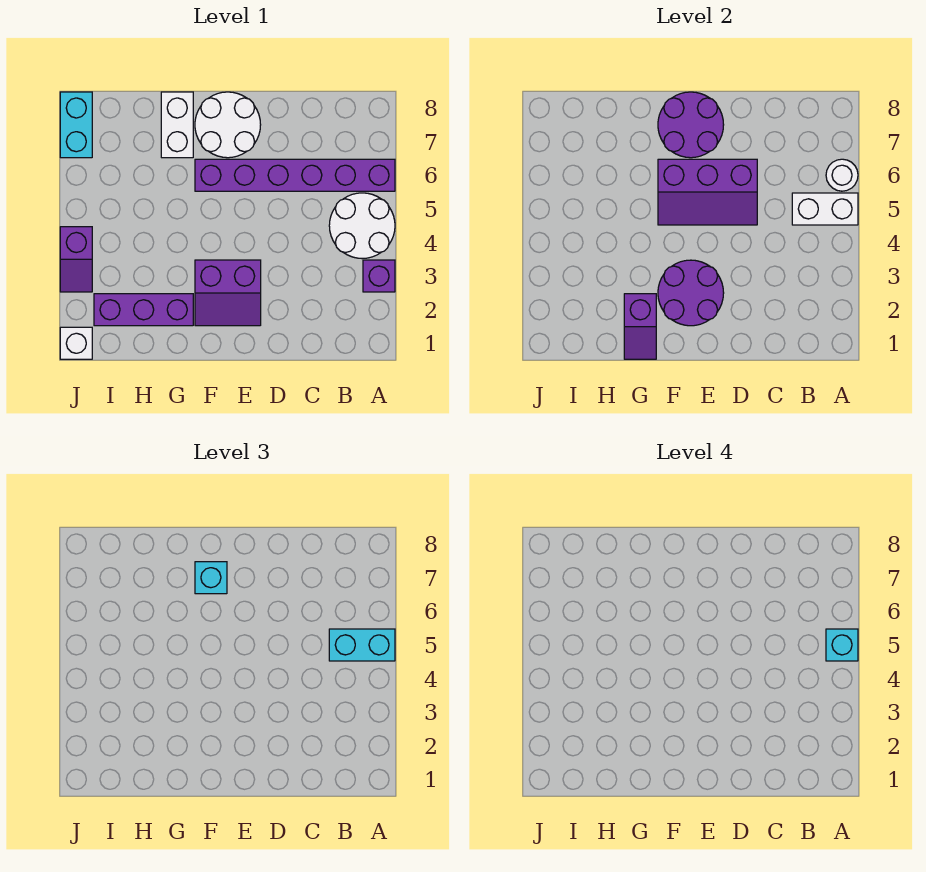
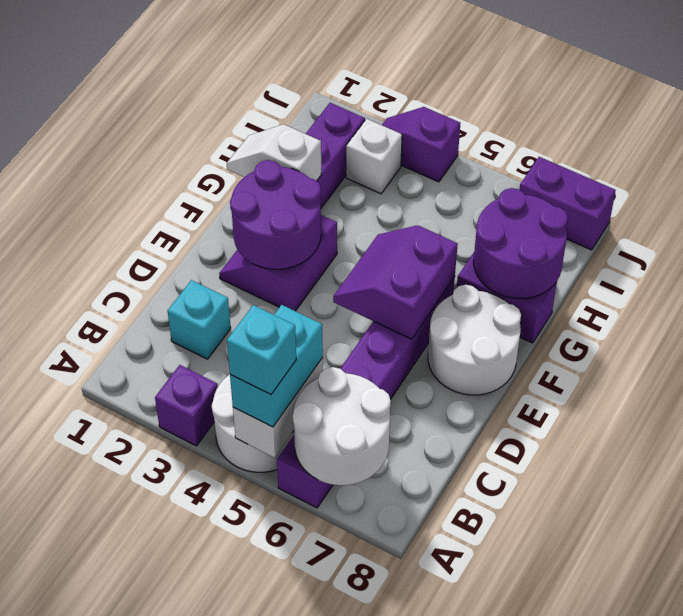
white 1x1 round brick [826,159,858,191] -> white 2x2 round brick [293,367,391,485]
purple 2x3 slope [658,159,757,225] -> purple 2x2 slope [333,225,458,339]
purple 2x2 round brick [658,92,724,158] -> purple 2x2 round brick moved to [474,188,568,299]
cyan 1x1 brick [195,562,227,594] -> cyan 1x1 brick moved to [168,280,231,359]
purple 1x2 slope [624,294,656,359] -> white 1x2 slope [227,124,321,181]
white 1x2 brick [161,92,193,158] -> purple 1x2 brick [457,253,557,343]
white 1x1 brick [60,327,92,359] -> white 1x1 brick moved to [346,119,402,194]
cyan 1x2 brick [60,92,92,158] -> purple 1x2 brick [519,157,616,250]

